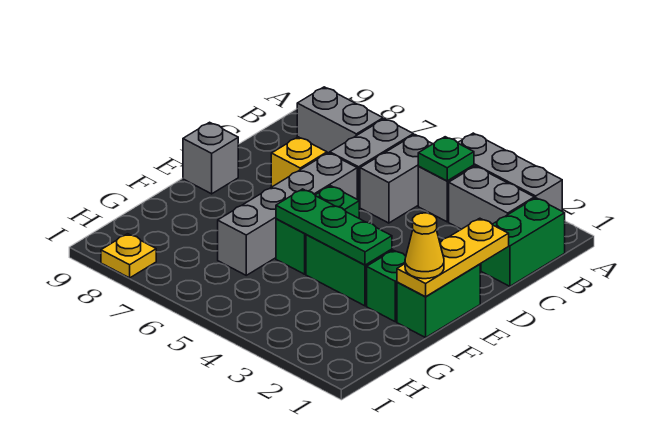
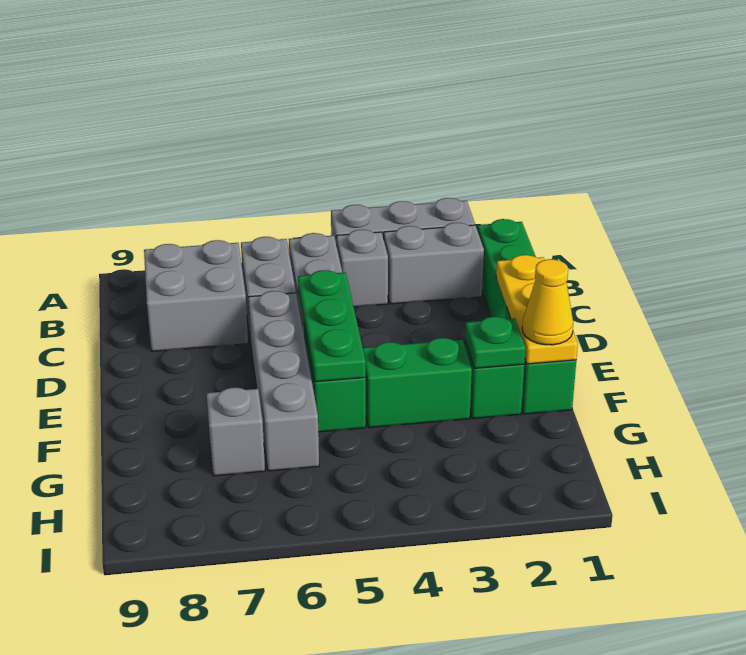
green 1x1 plate [418,137,474,181] -> green 1x1 plate moved to [465,316,525,368]
grey 1x2 brick [297,87,383,153] -> grey 2x2 brick [144,240,248,351]
yellow 1x1 brick [271,137,327,187] -> none
grey 1x1 brick [183,122,238,194] -> grey 1x1 brick moved to [206,388,265,476]
green 1x3 plate [276,189,392,265] -> green 1x3 plate turned to [298,270,366,382]
yellow 1x1 plate [101,234,156,278] -> none

